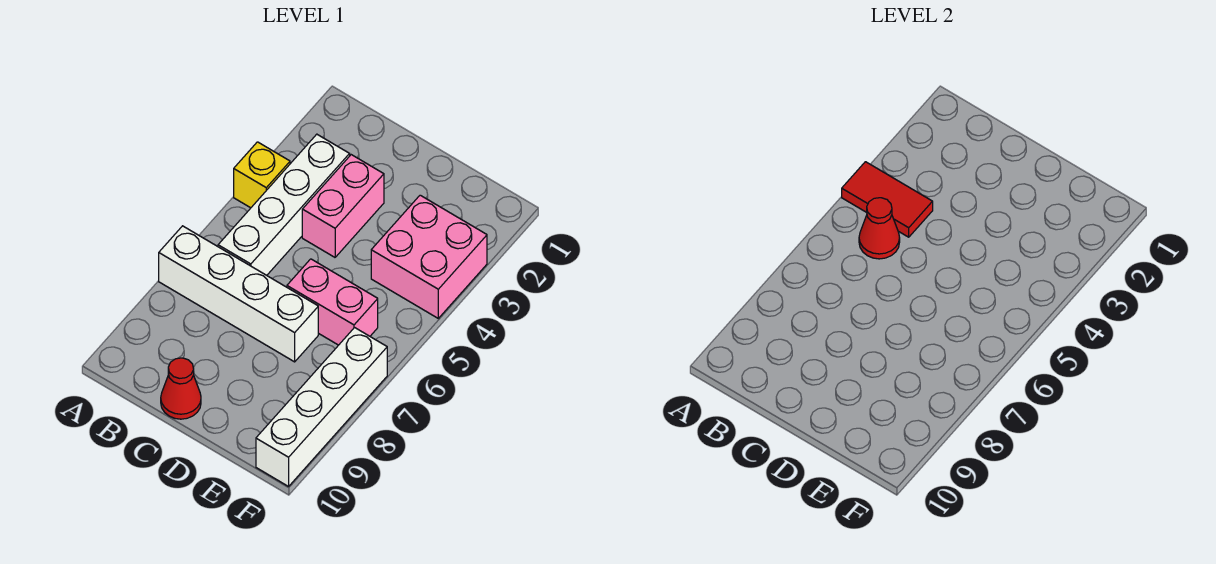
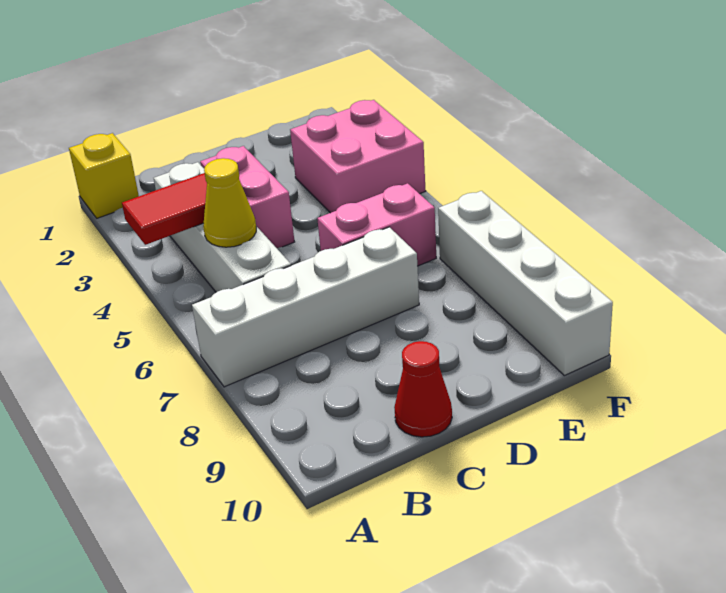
yellow 1x1 brick [234,142,290,208] -> yellow 1x1 brick moved to [69,133,139,218]
red 1x1 cone [859,198,900,259] -> yellow 1x1 cone [203,158,256,247]

